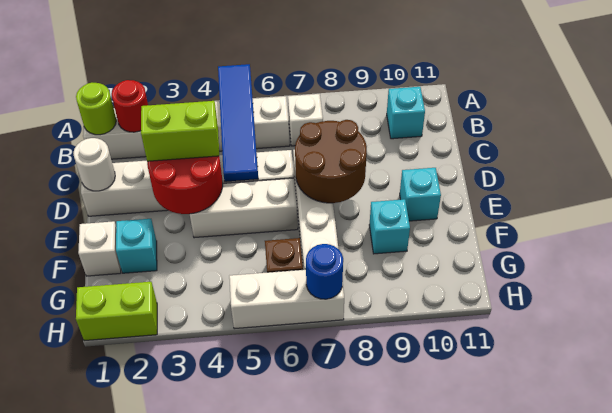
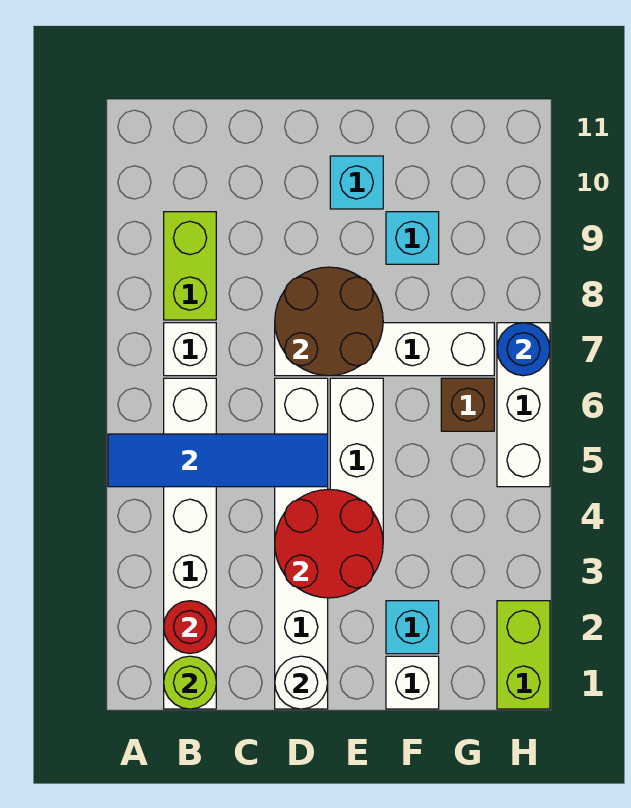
cyan 1x1 brick [387,87,425,139] -> none
lime 1x2 brick [141,101,219,161] -> lime 1x2 brick moved to [164,212,216,320]

